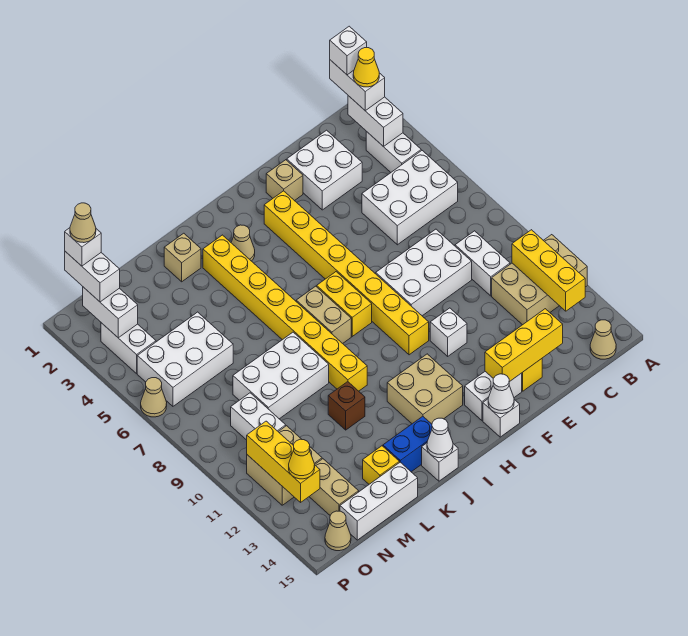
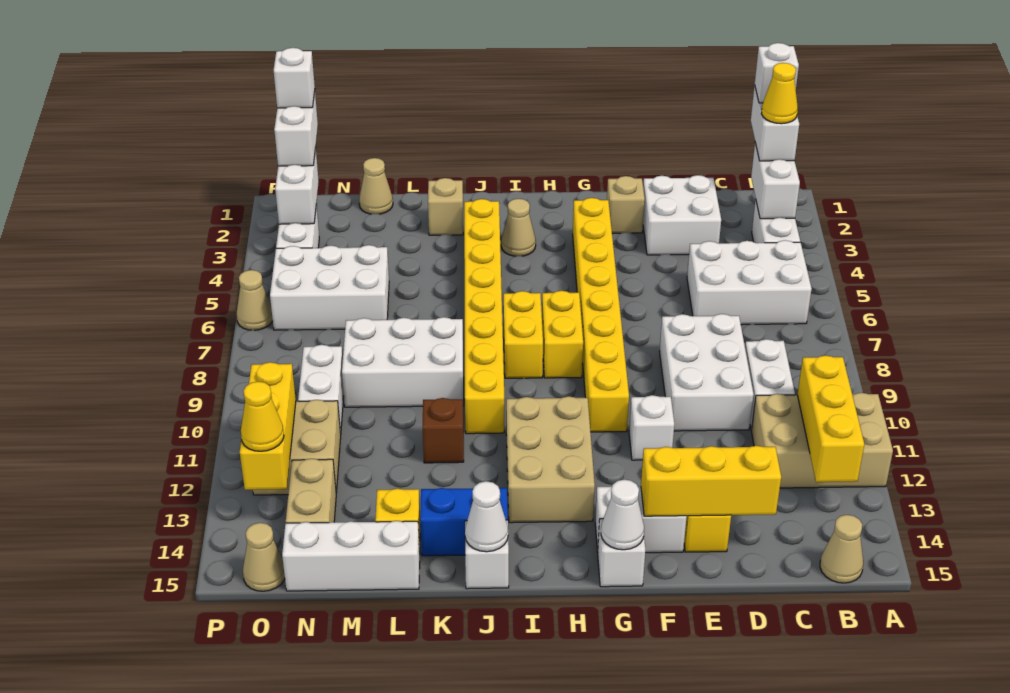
white 2x3 brick [376,229,472,316] -> white 2x3 brick turned to [660,314,754,431]
tan 2x2 brick [387,354,463,424] -> tan 2x3 brick [506,396,595,523]
tan 1x2 brick [296,286,351,343] -> yellow 1x2 brick [503,291,543,378]
tan 1x1 cone [70,203,96,243] -> tan 1x1 cone moved to [359,158,393,214]

